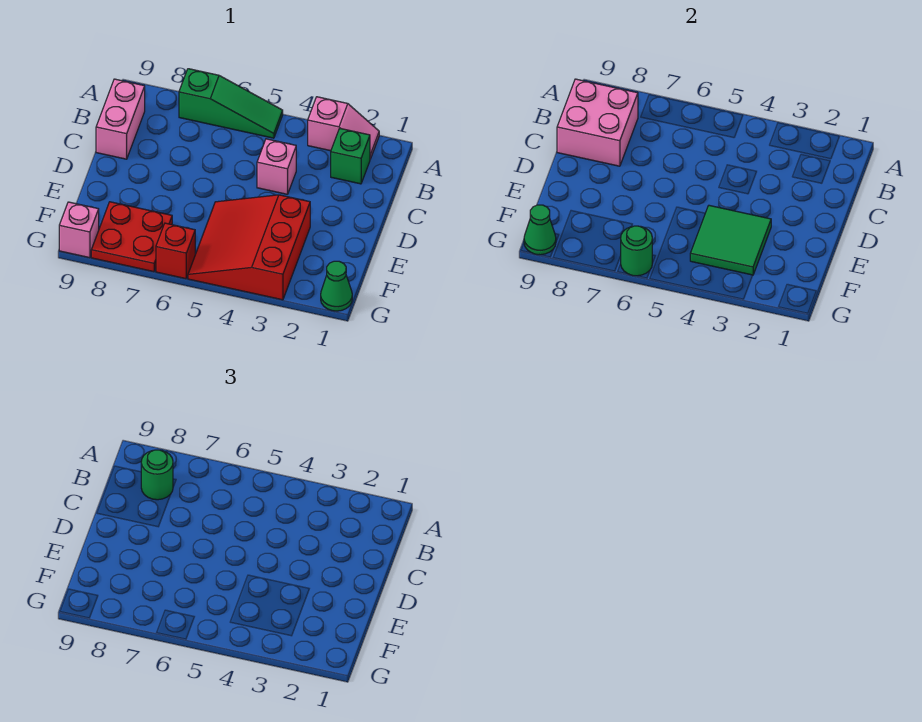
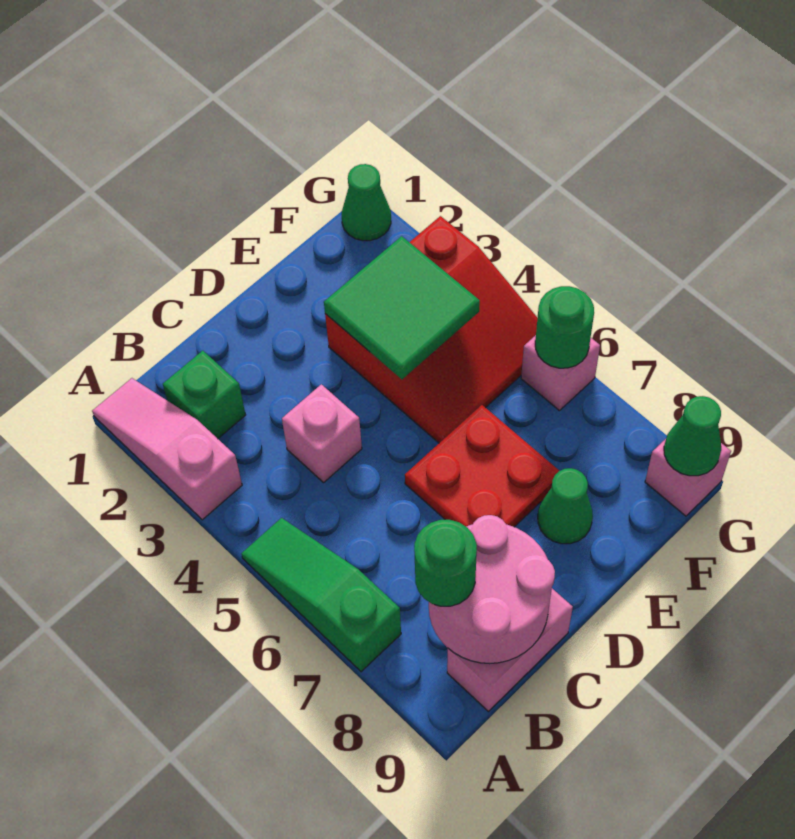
pink 1x2 slope [308,97,379,159] -> pink 1x3 slope [92,378,242,520]
pink 2x2 brick [557,79,638,166] -> pink 2x2 round brick [429,515,555,664]
none -> green 1x1 cone [538,468,593,544]
red 2x2 plate [91,202,172,272] -> red 2x2 plate moved to [405,405,559,527]
red 1x1 brick [156,223,195,279] -> pink 1x1 brick [521,335,600,411]

